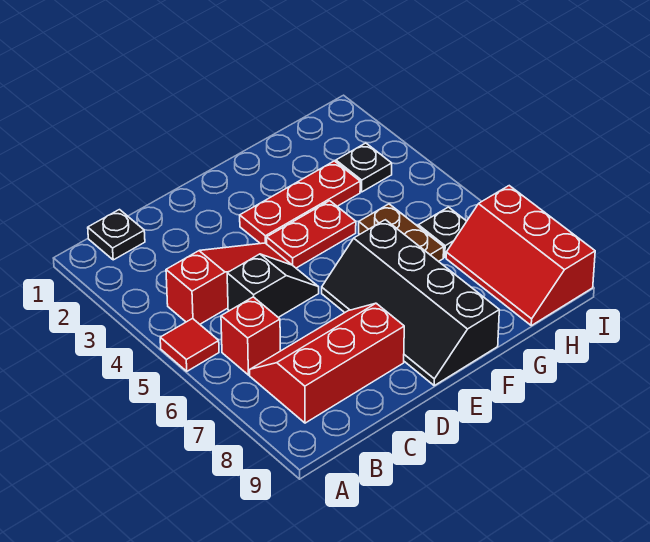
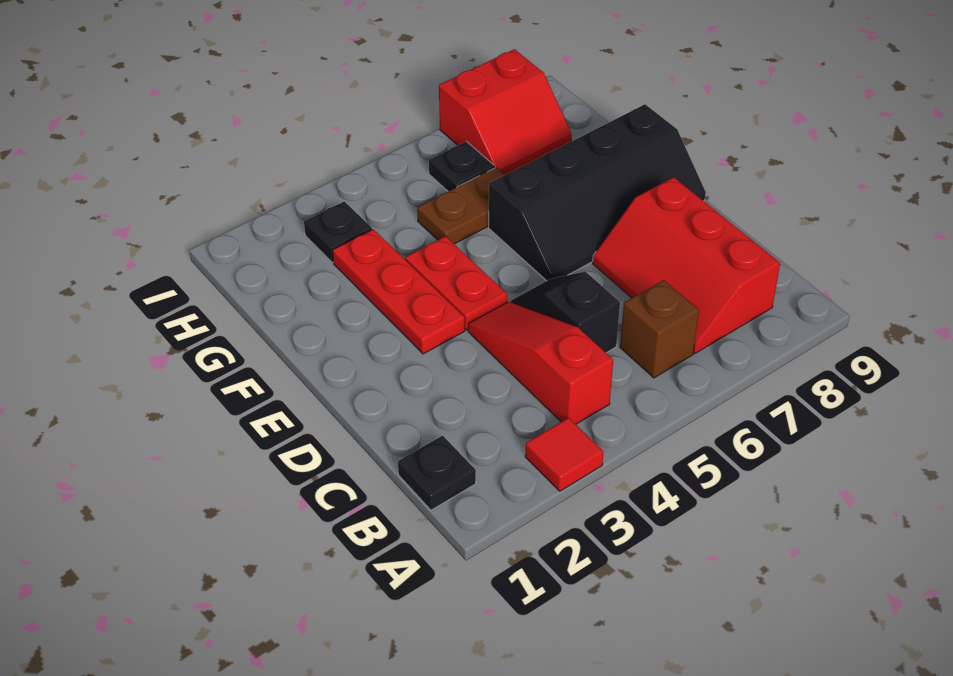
red 1x1 tile [160,319,219,371] -> red 1x1 tile moved to [525,418,604,491]
red 1x1 brick [221,297,280,375] -> brown 1x1 brick [620,280,699,378]
red 2x3 slope [446,186,595,326] -> red 2x2 slope [439,49,572,175]

